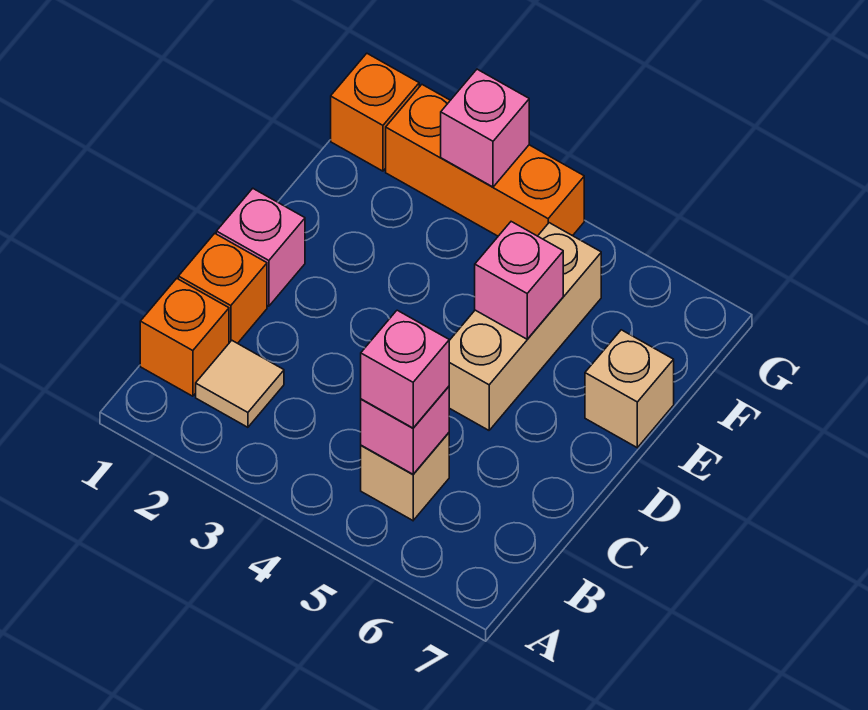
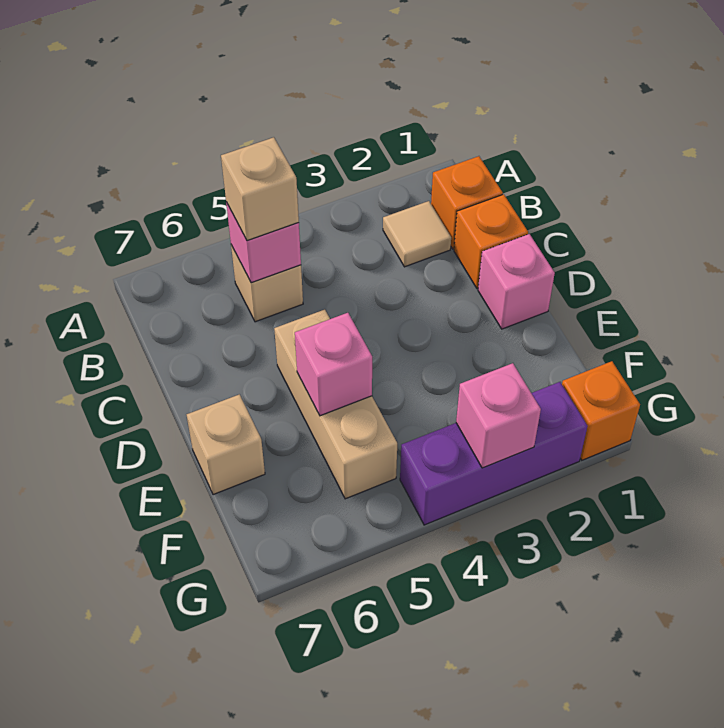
pink 1x1 brick [361,310,449,428] -> tan 1x1 brick [221,137,299,241]
orange 1x3 brick [386,85,584,236] -> purple 1x3 brick [400,382,587,525]

